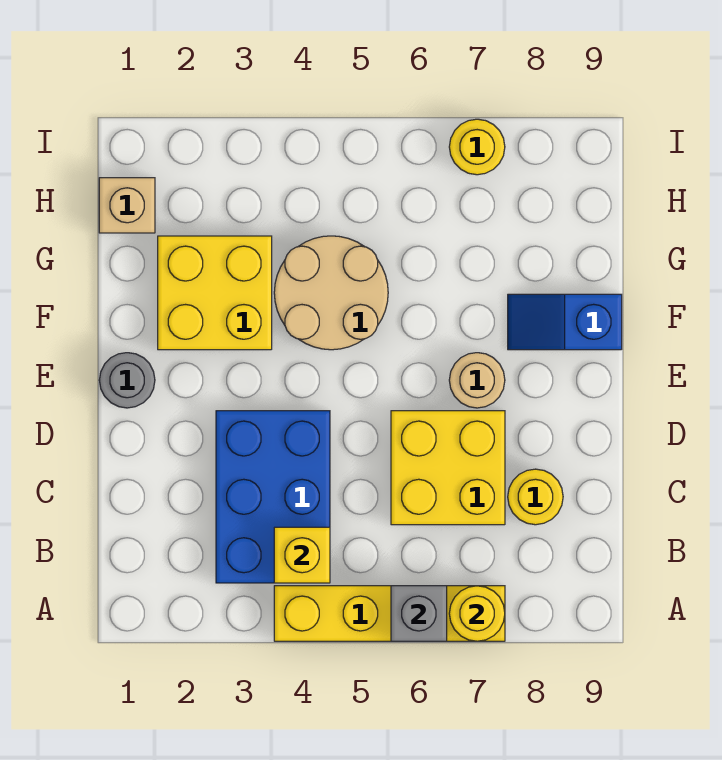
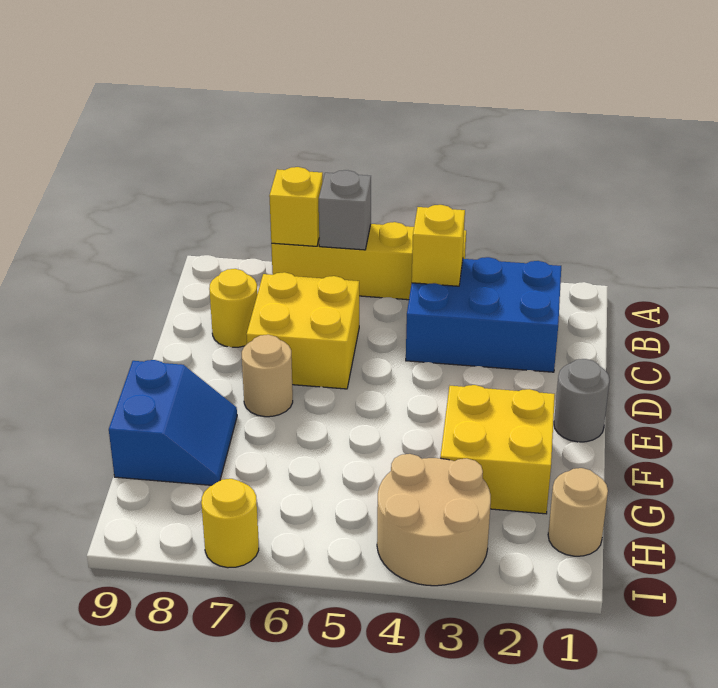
yellow 1x1 round brick [449,586,505,641] -> yellow 1x1 brick [269,167,323,246]
blue 2x3 brick [216,411,330,583] -> blue 2x3 brick turned to [406,257,561,372]
tan 2x2 round brick [274,236,388,350] -> tan 2x2 round brick moved to [377,454,491,586]
blue 1x2 slope [508,294,622,350] -> blue 2x2 slope [109,360,237,485]
tan 1x1 brick [99,178,155,233] -> tan 1x1 round brick [548,468,608,556]

